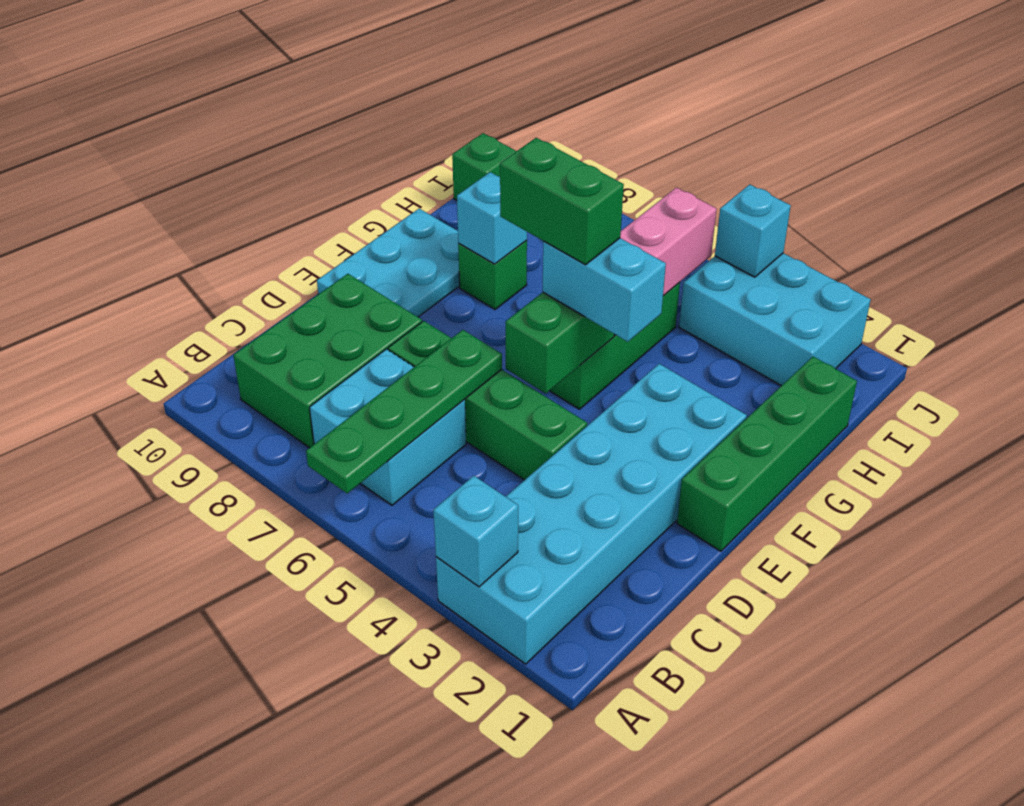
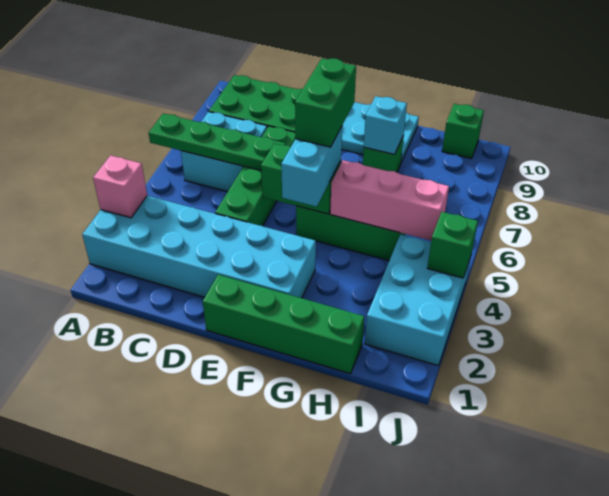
cyan 1x1 brick [433,476,518,587] -> pink 1x1 brick [93,155,147,218]
cyan 1x1 brick [715,184,791,277] -> green 1x1 brick [427,212,478,278]

